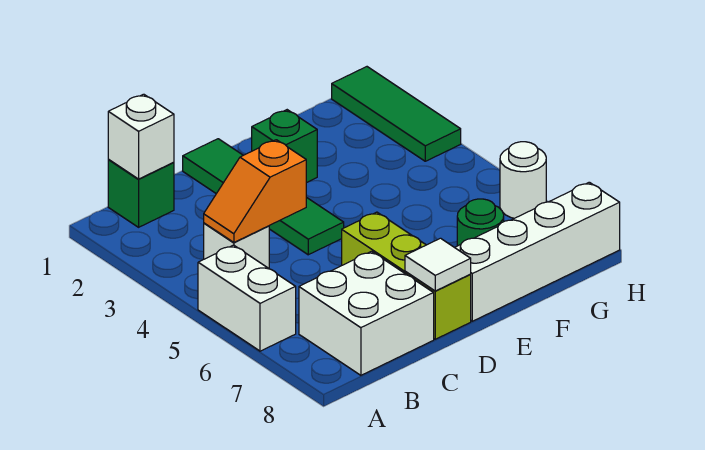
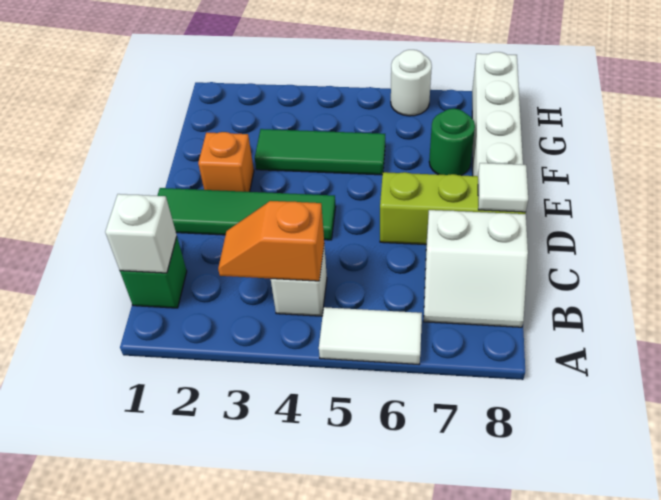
white 1x2 brick [198,245,296,351] -> white 1x2 tile [319,307,422,364]
orange 1x2 slope [204,140,306,242] -> orange 1x2 slope turned to [218,201,324,281]
white 2x2 brick [299,251,434,375] -> white 2x2 slope [424,210,528,327]
green 1x1 brick [252,110,317,183] -> orange 1x1 brick [198,132,254,192]
green 1x3 tile [332,67,461,161] -> green 1x3 tile moved to [255,129,385,175]

